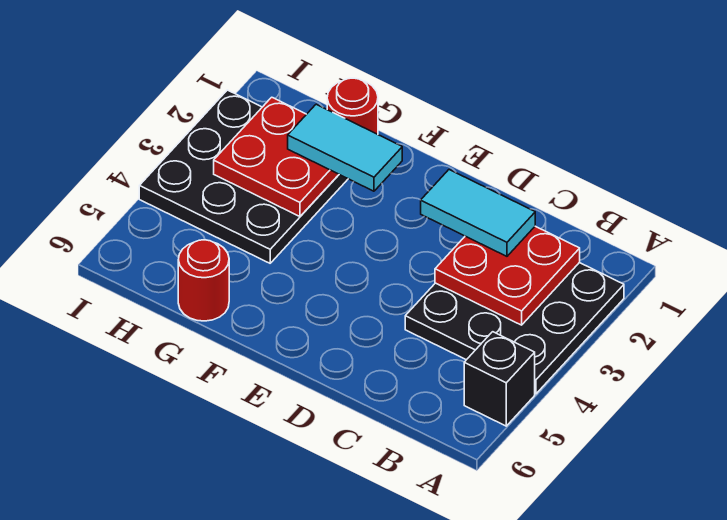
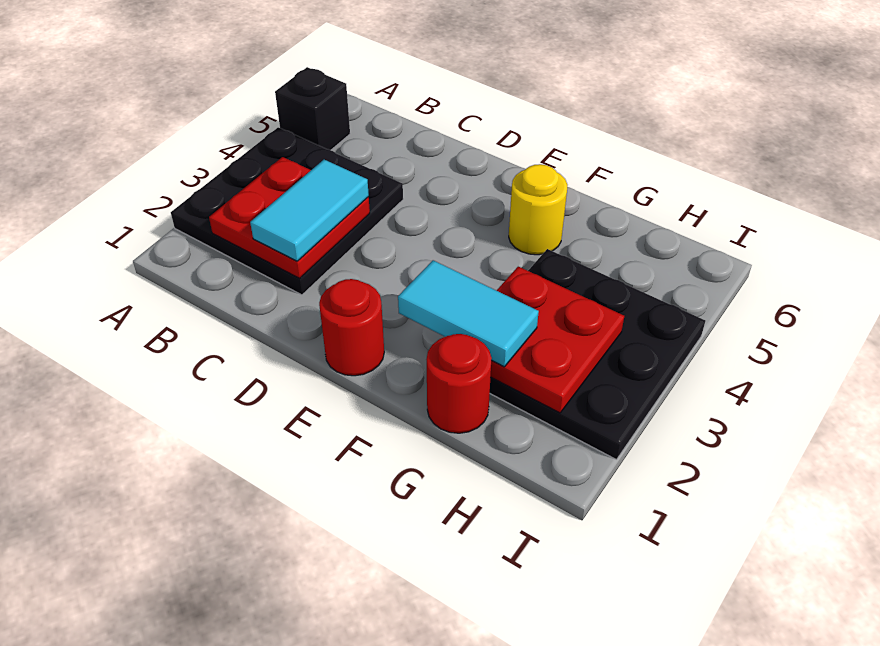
cyan 1x2 tile [421,170,535,256] -> cyan 1x2 tile turned to [250,160,369,261]
none -> yellow 1x1 round brick [509,164,567,255]
red 1x1 round brick [178,240,229,321] -> red 1x1 round brick moved to [319,279,384,376]

